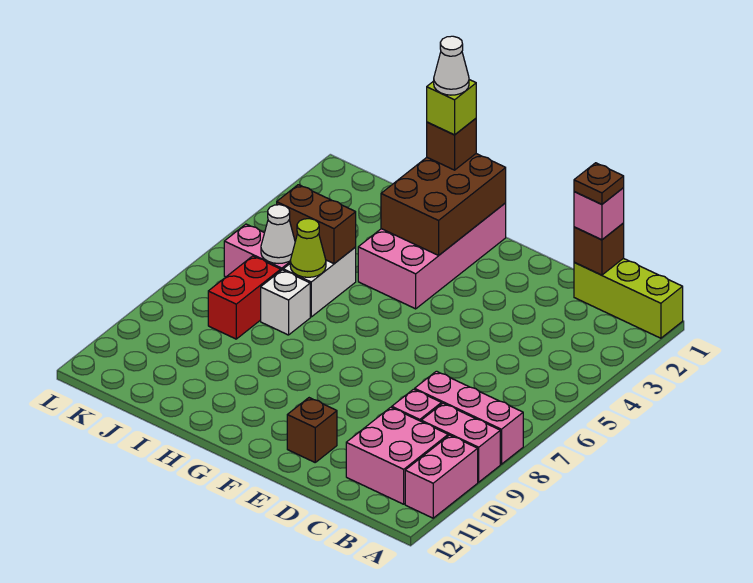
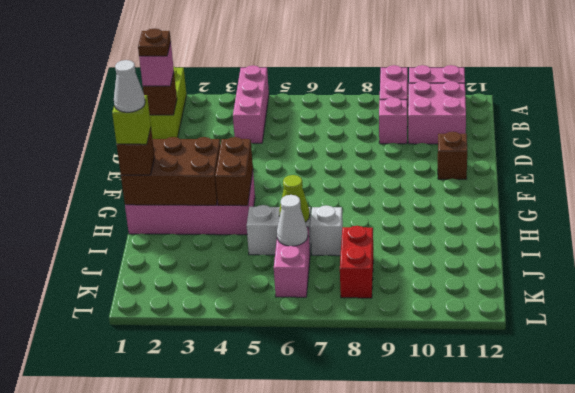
pink 1x3 brick [415,371,523,464] -> pink 1x3 brick moved to [233,65,269,143]
brown 1x2 brick [277,185,356,264] -> brown 1x2 brick moved to [215,137,253,206]
red 1x2 brick [208,256,281,339] -> red 1x2 brick turned to [340,226,373,298]

